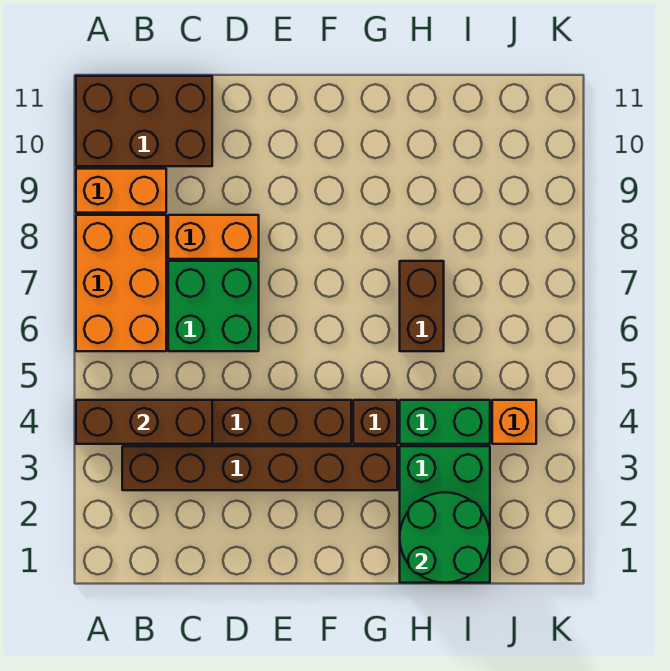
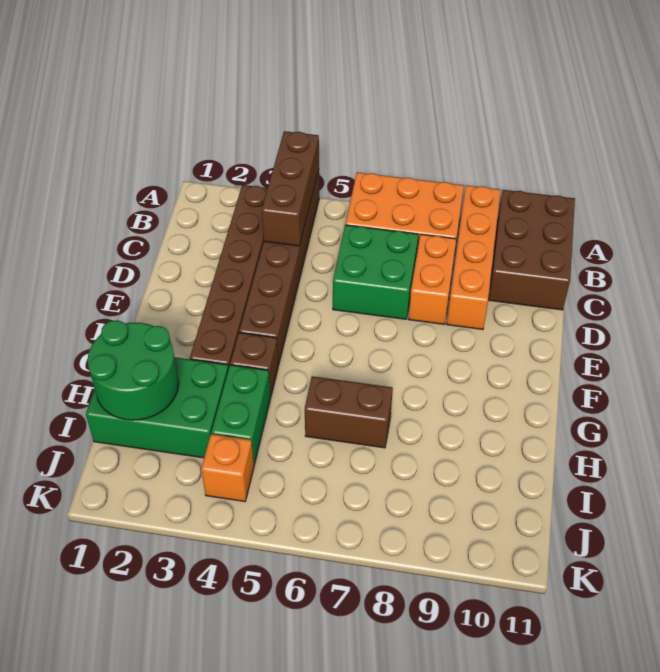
orange 1x2 brick [76,169,166,213] -> orange 1x4 brick [447,185,501,329]

